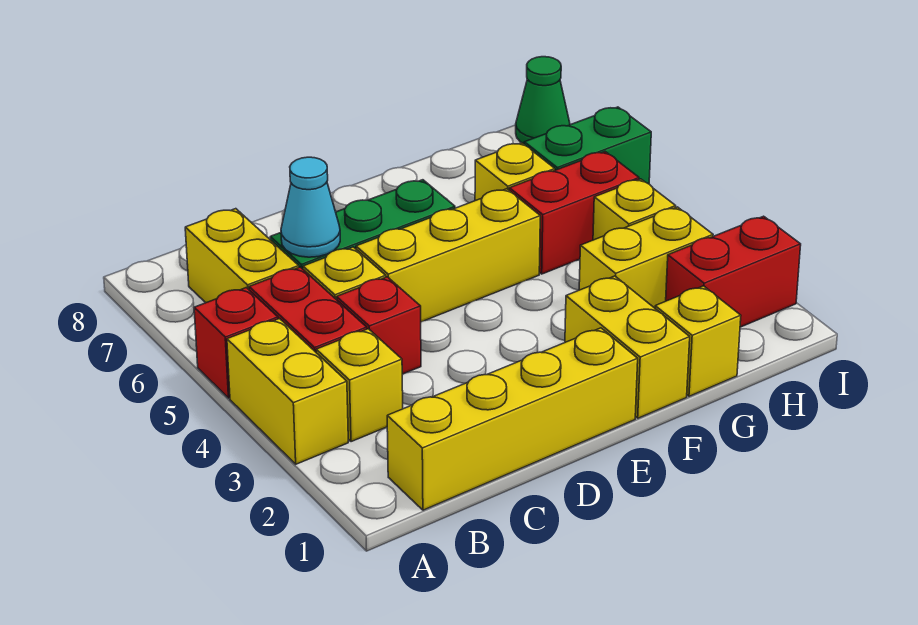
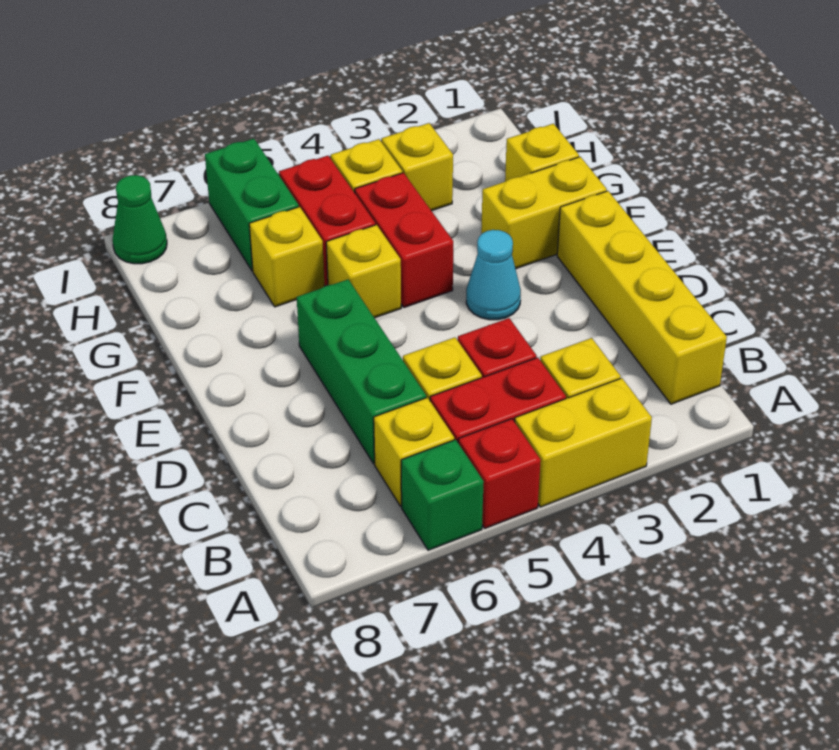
none -> green 1x1 brick [401,440,484,550]
yellow 1x2 brick [185,209,299,303] -> yellow 1x1 brick [374,398,454,506]
cyan 1x1 cone [281,157,340,257] -> cyan 1x1 cone moved to [466,230,521,320]
yellow 1x3 brick [356,189,540,322] -> yellow 1x1 brick [326,225,401,318]
yellow 1x2 brick [579,207,713,308] -> yellow 1x1 brick [382,123,453,211]
red 1x2 brick [666,216,801,327] -> red 1x2 brick moved to [355,173,453,307]

